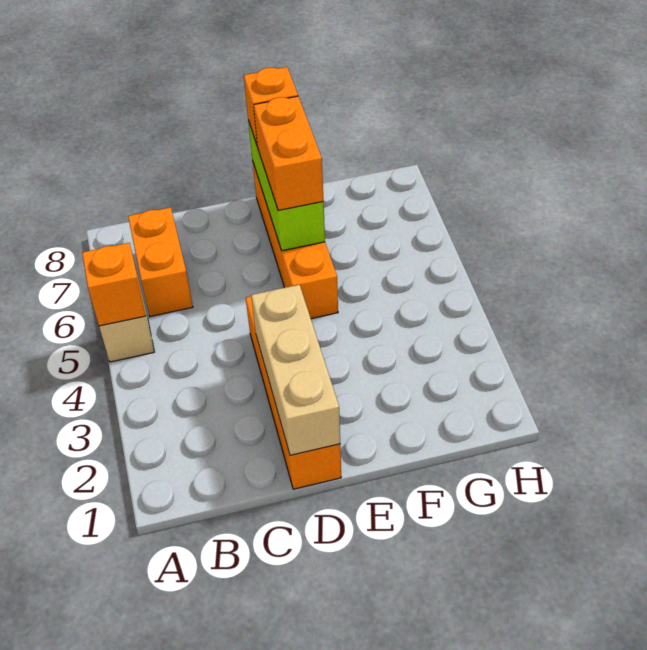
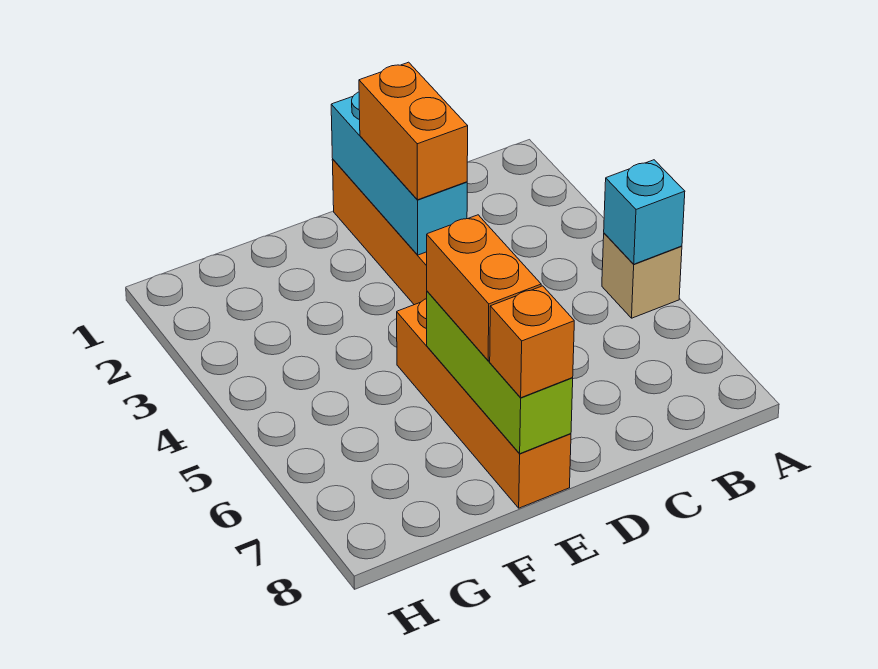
orange 1x1 brick [82,243,146,326] -> cyan 1x1 brick [604,160,685,264]
orange 1x2 brick [128,207,193,316] -> orange 1x2 brick moved to [359,62,468,200]
tan 1x3 brick [251,285,340,455] -> cyan 1x3 brick [331,92,467,255]

